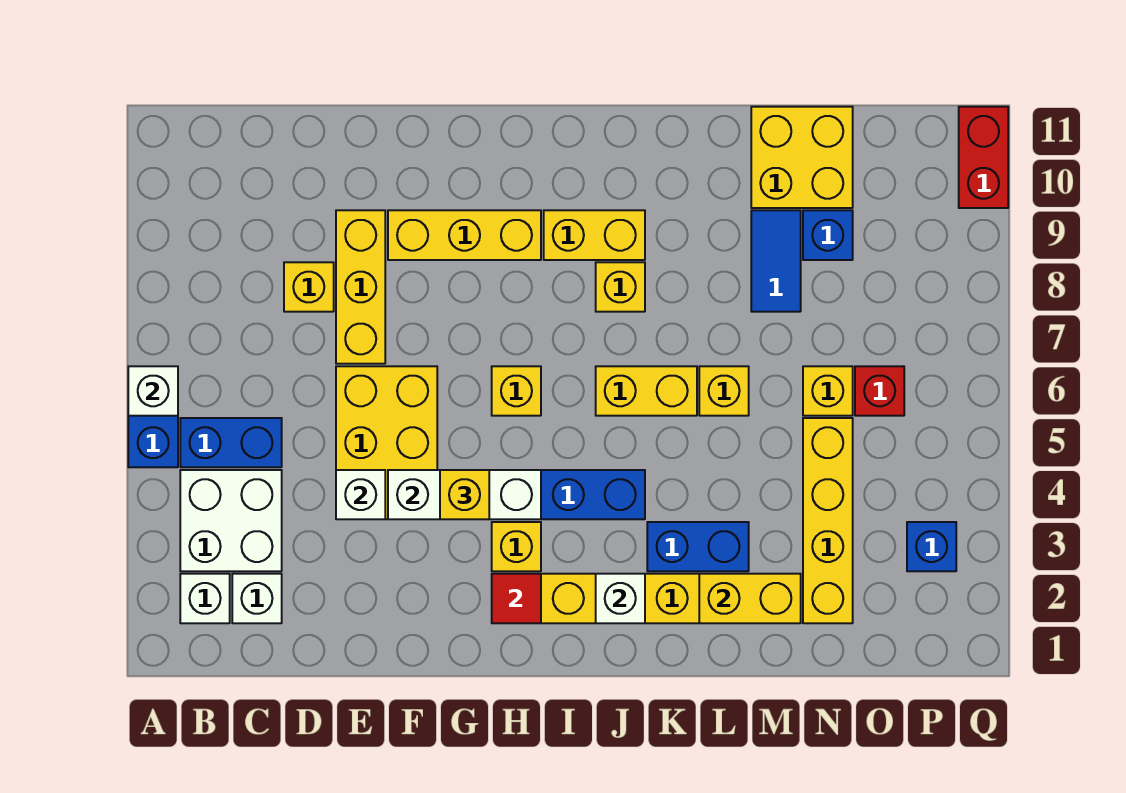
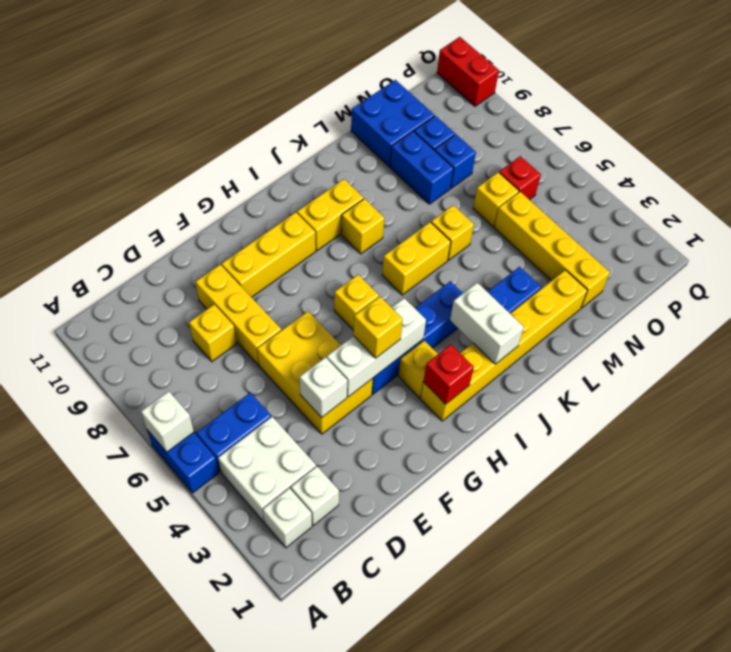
red 1x1 tile [492,574,541,623] -> red 1x1 brick [423,344,474,404]
white 1x1 brick [596,574,645,623] -> white 1x2 brick [450,283,524,364]
yellow 1x2 brick [699,574,801,623] -> none
blue 1x2 tile [751,210,801,312] -> blue 1x2 brick [390,131,454,204]
yellow 2x2 brick [751,107,853,208] -> blue 2x2 brick [351,80,434,166]
blue 1x1 brick [907,522,956,571] -> blue 1x1 brick moved to [435,134,476,188]

